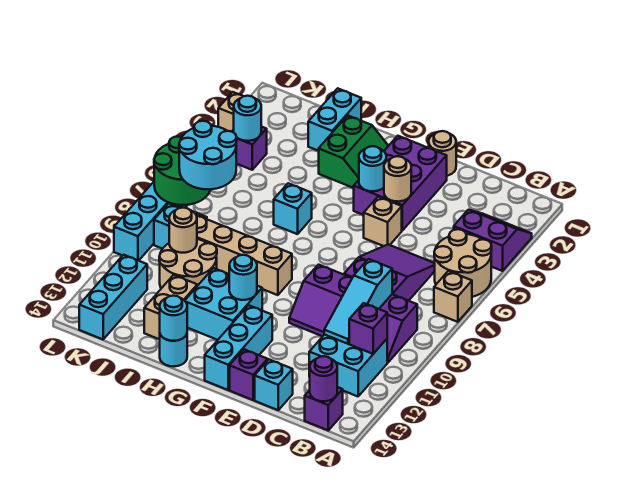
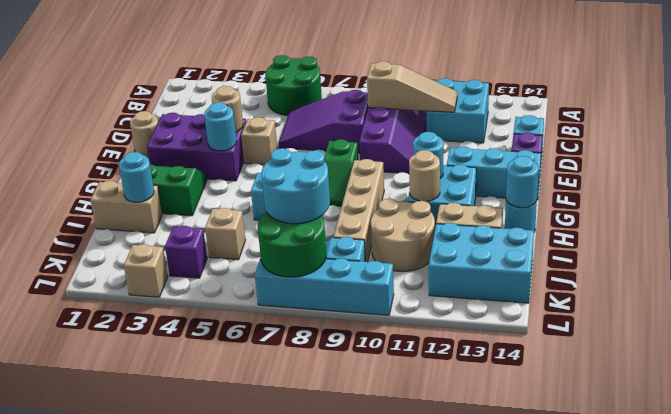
purple 2x2 slope [454,210,532,271] -> none
tan 2x2 round brick [434,229,492,297] -> green 2x2 round brick [265,55,322,116]
tan 1x1 brick [434,271,472,322] -> tan 1x1 brick moved to [205,208,245,260]
purple 1x1 brick [349,303,387,354] -> none
purple 1x1 brick [305,387,343,430] -> none
purple 1x1 round brick [310,356,337,401] -> none
cyan 1x3 slope [324,259,392,344] -> tan 1x3 slope [367,61,457,112]
none -> green 1x2 slope [324,139,358,206]
cyan 1x2 brick [308,88,361,151] -> tan 1x2 brick [91,181,162,233]
tan 1x1 round brick [169,208,197,253] -> tan 1x1 round brick moved to [409,150,440,201]
cyan 1x1 round brick [234,96,261,141] -> cyan 1x1 round brick moved to [119,152,154,202]
cyan 1x3 brick [79,255,147,339] -> cyan 2x3 brick [429,223,534,303]

